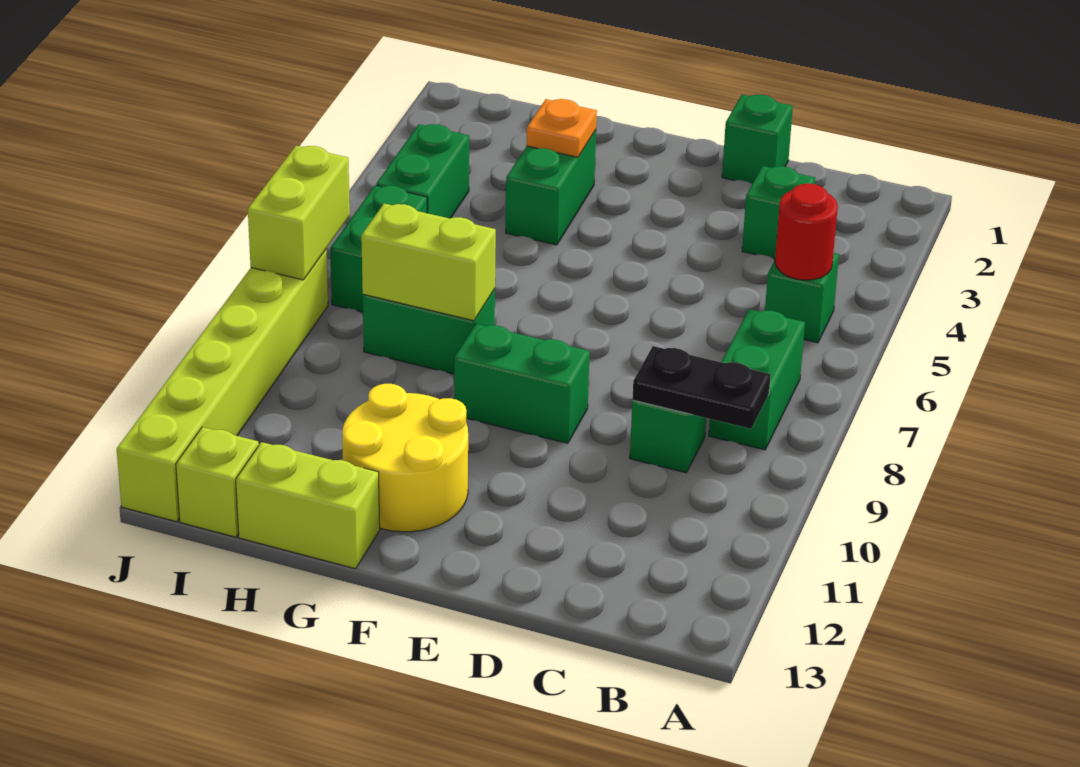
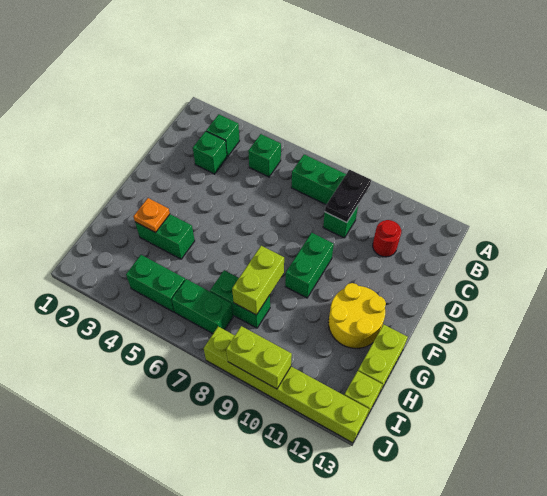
red 1x1 round brick [775,184,838,280] -> red 1x1 round brick moved to [373,220,401,257]
green 1x1 brick [722,95,793,184] -> green 1x1 brick moved to [206,114,240,157]
green 1x2 brick [363,289,495,374] -> green 1x2 brick turned to [210,270,270,328]
lime 1x2 brick [248,146,350,280] -> lime 1x2 brick moved to [226,326,292,389]

